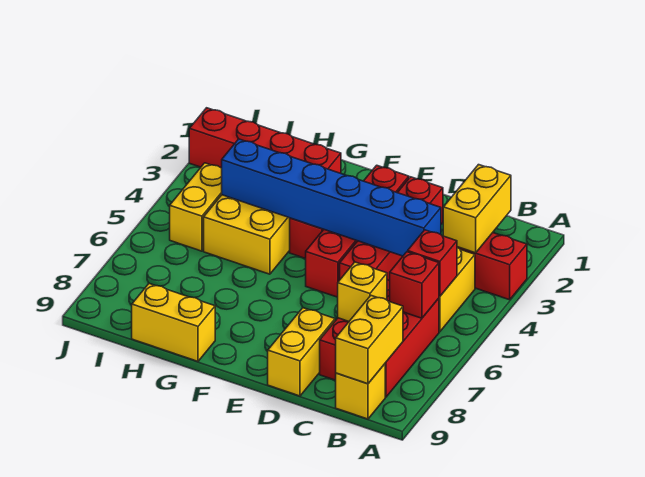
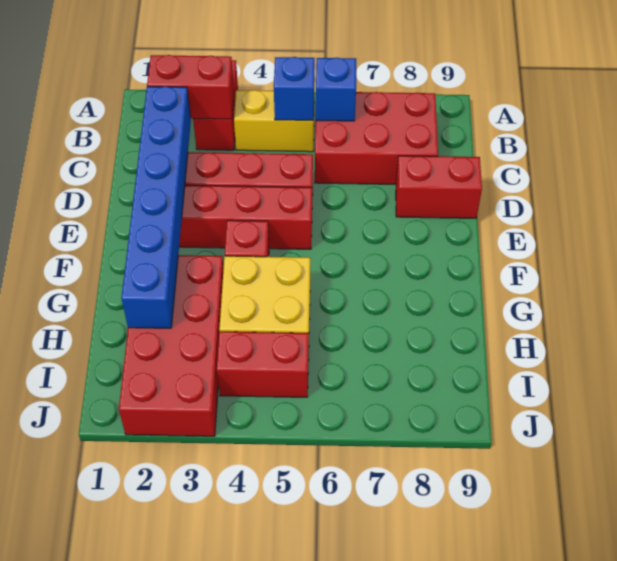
yellow 1x2 brick [443,165,511,253] -> red 1x2 brick [147,55,234,119]
red 1x1 brick [408,230,457,297] -> blue 1x1 brick [274,57,315,120]
red 1x1 brick [390,252,439,318] -> blue 1x1 brick [316,58,356,121]
yellow 1x2 brick [336,296,403,384] -> none
yellow 1x1 brick [336,364,385,419] -> none
blue 1x6 brick [222,139,441,256] -> blue 1x6 brick moved to [121,86,191,328]
yellow 1x1 brick [338,262,387,321] -> none
yellow 1x2 brick [268,308,335,396] -> red 1x2 brick [396,156,482,218]
red 1x4 brick [189,108,341,173] -> red 2x4 brick [119,255,224,436]
yellow 1x2 brick [132,284,215,361] -> none
yellow 1x2 brick [170,163,222,251] -> red 1x2 brick [217,332,309,397]

